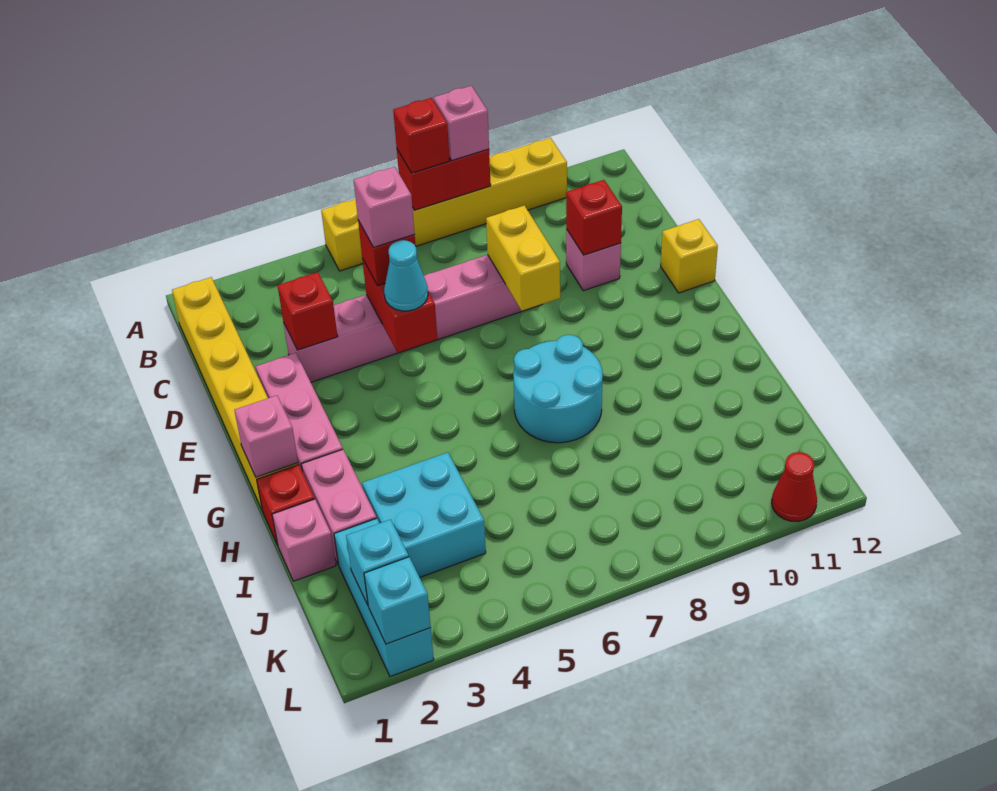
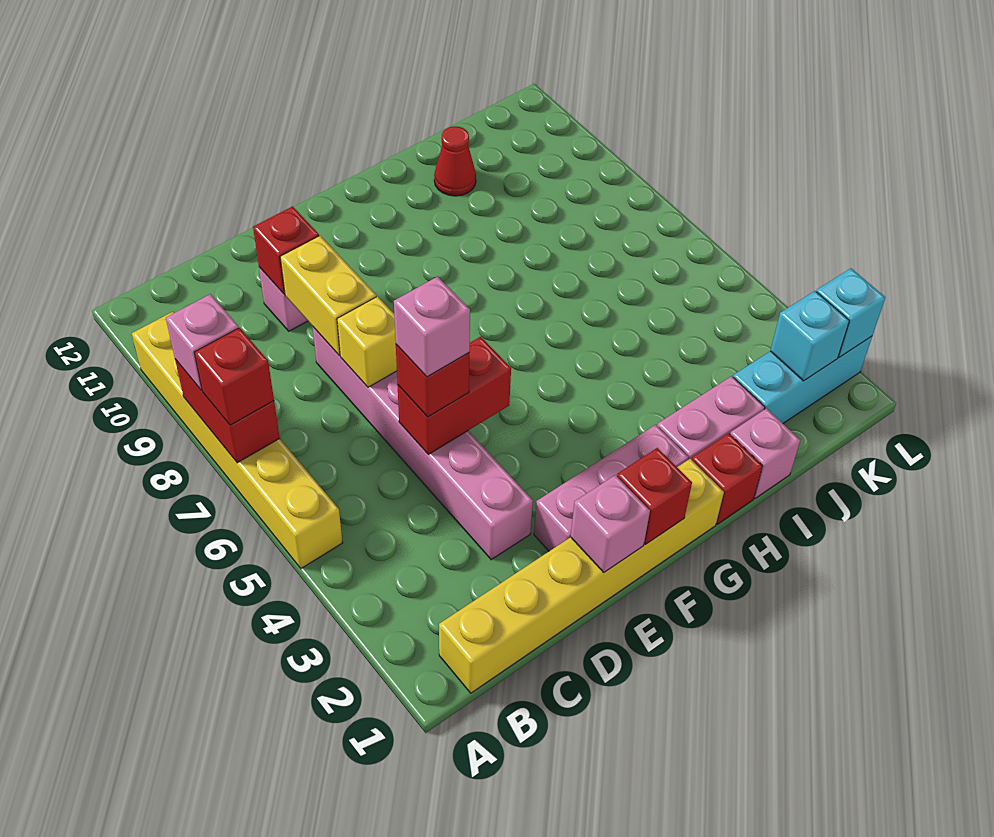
red 1x1 brick [277,272,338,350] -> red 1x1 brick moved to [617,448,692,544]
yellow 1x2 brick [486,205,560,311] -> yellow 1x2 brick turned to [280,236,376,355]
cyan 1x1 cone [384,240,428,311] -> none
yellow 1x1 brick [661,219,718,293] -> yellow 1x1 brick moved to [337,296,397,387]
pink 1x1 brick [234,395,298,477] -> pink 1x1 brick moved to [571,475,650,572]
cyan 2x2 round brick [513,335,603,443] -> none
cyan 2x2 brick [362,452,486,577] -> none
red 1x1 cone [772,452,817,521] -> red 1x1 cone moved to [434,126,476,196]

